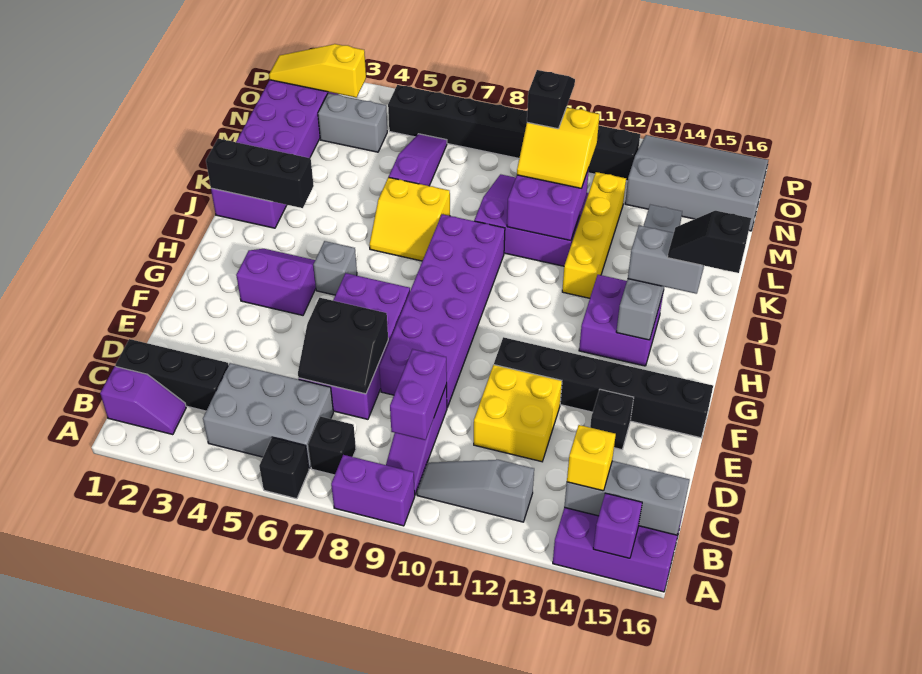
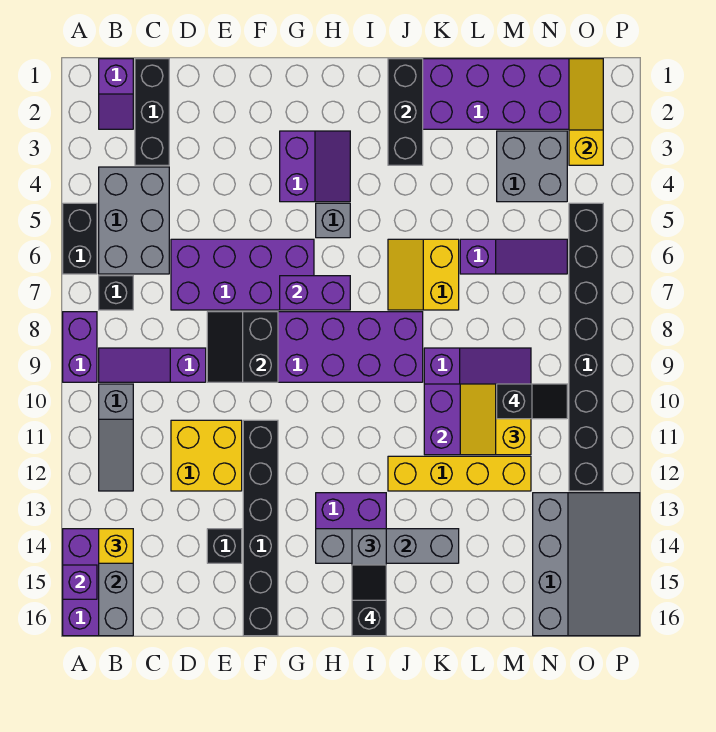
black 1x1 brick [259,437,309,499] -> black 1x2 brick [63,203,97,274]
grey 1x3 slope [417,460,534,522] -> grey 1x3 slope turned to [99,384,133,491]
purple 1x2 brick [390,349,447,440] -> purple 1x2 brick moved to [280,276,350,310]
black 2x2 slope [298,298,388,394] -> black 2x2 slope moved to [207,312,278,382]
grey 1x2 brick [318,93,387,152] -> grey 2x2 brick [497,131,567,202]

